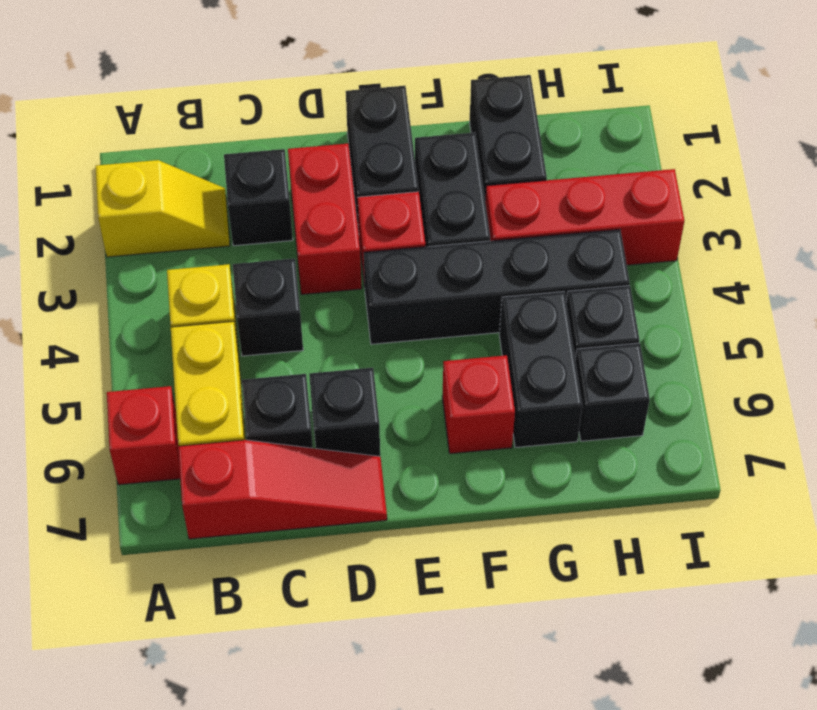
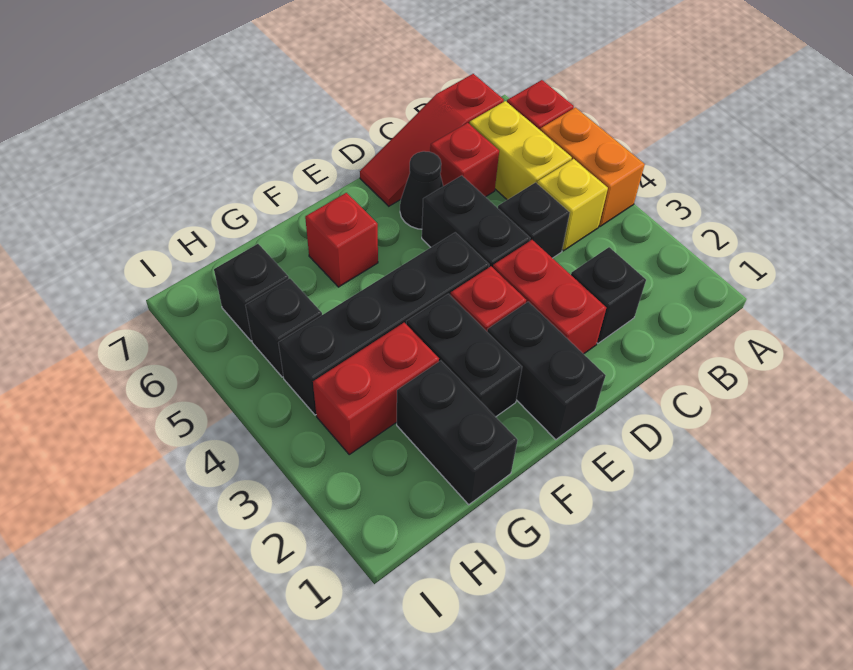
yellow 1x2 slope [95,160,230,257] -> none
none -> orange 1x2 brick [540,107,645,226]
black 1x1 brick [242,374,313,448] -> red 1x1 brick [430,123,499,197]
black 1x1 brick [309,368,380,456] -> black 1x1 cone [400,151,443,229]
red 1x3 brick [485,169,684,265] -> red 1x2 brick [313,323,439,454]
black 1x2 brick [499,292,582,448] -> black 1x2 brick moved to [422,176,530,267]

